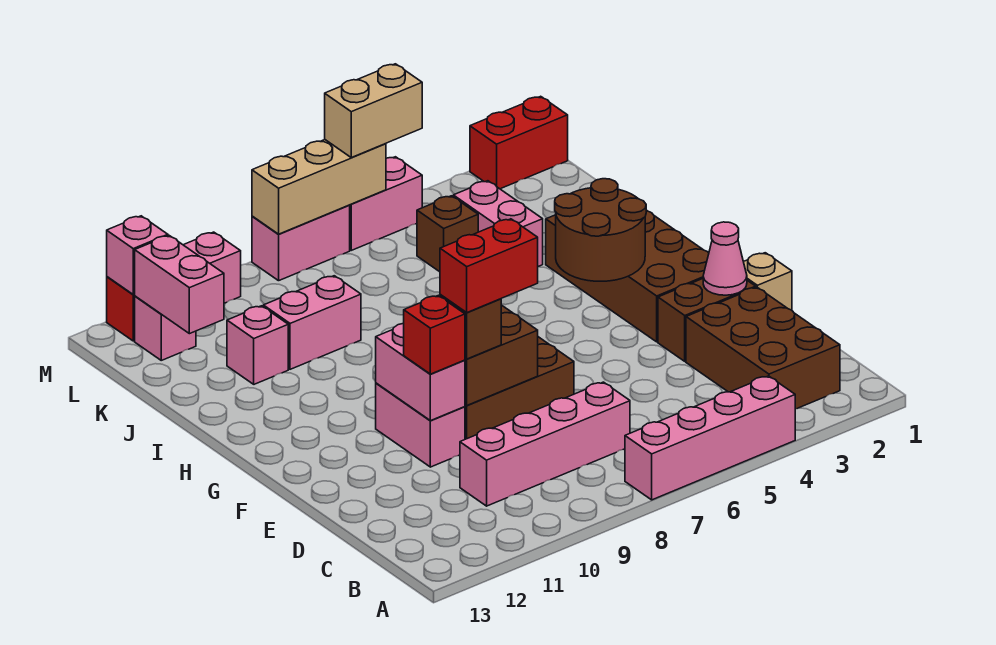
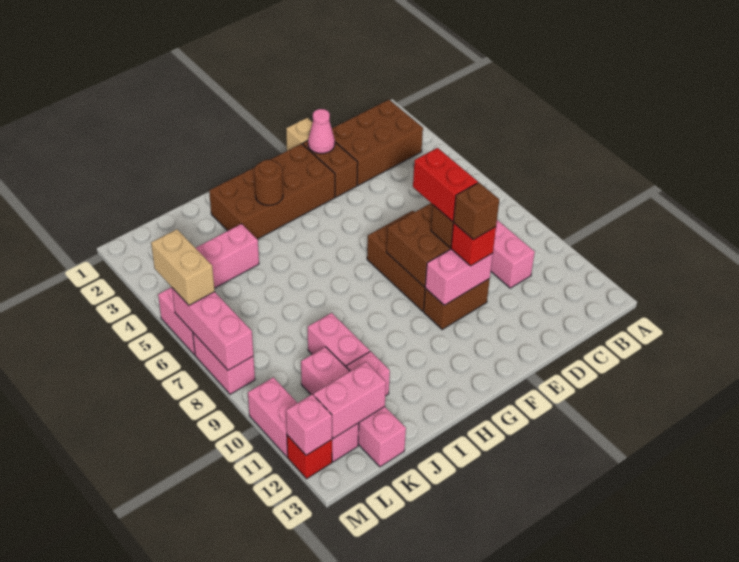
pink 1x4 brick [625,376,795,500] -> pink 1x4 brick moved to [301,347,406,467]
pink 1x2 brick [376,383,465,467] -> brown 1x2 brick [423,279,490,330]
brown 2x2 round brick [555,179,647,281] -> brown 1x1 round brick [254,160,283,205]
brown 1x1 brick [417,196,478,272] -> brown 1x1 brick moved to [453,183,499,240]
red 1x2 brick [470,96,568,189] -> none
tan 1x3 brick [252,140,386,234] -> pink 1x3 brick [172,288,253,370]

